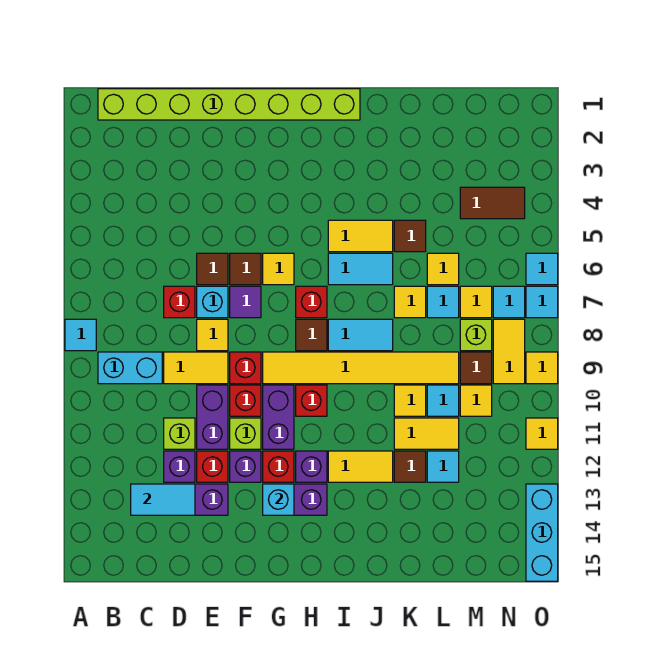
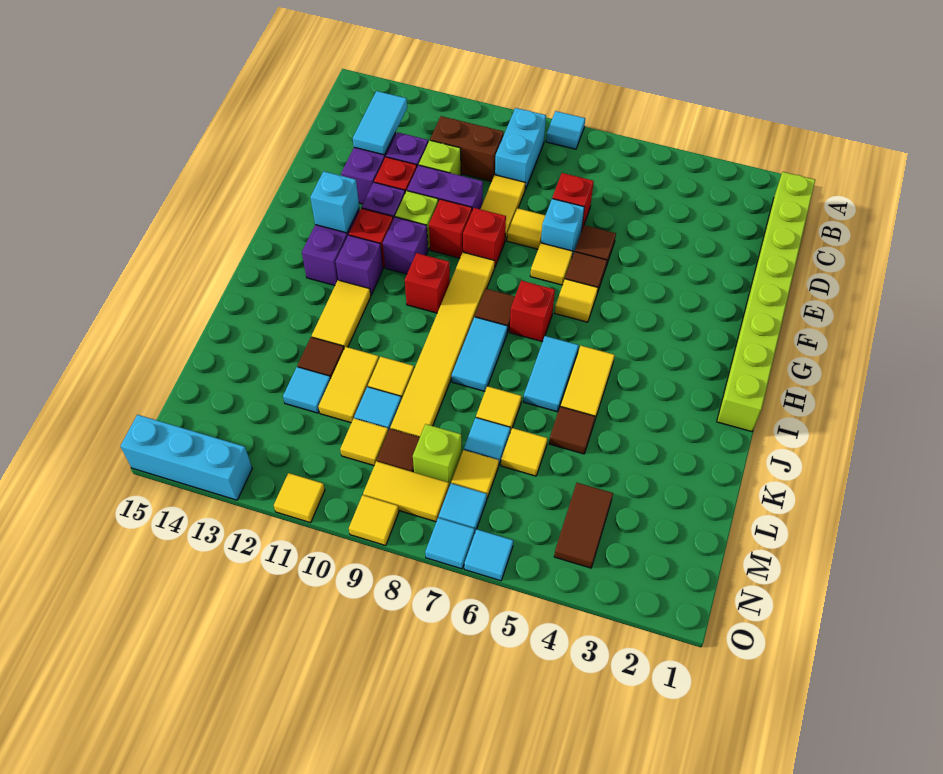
none -> brown 1x2 brick [430,116,504,181]
purple 1x1 tile [230,286,261,318] -> yellow 1x1 tile [530,243,573,285]
purple 1x2 brick [263,385,294,449] -> purple 1x1 brick [383,217,428,274]

